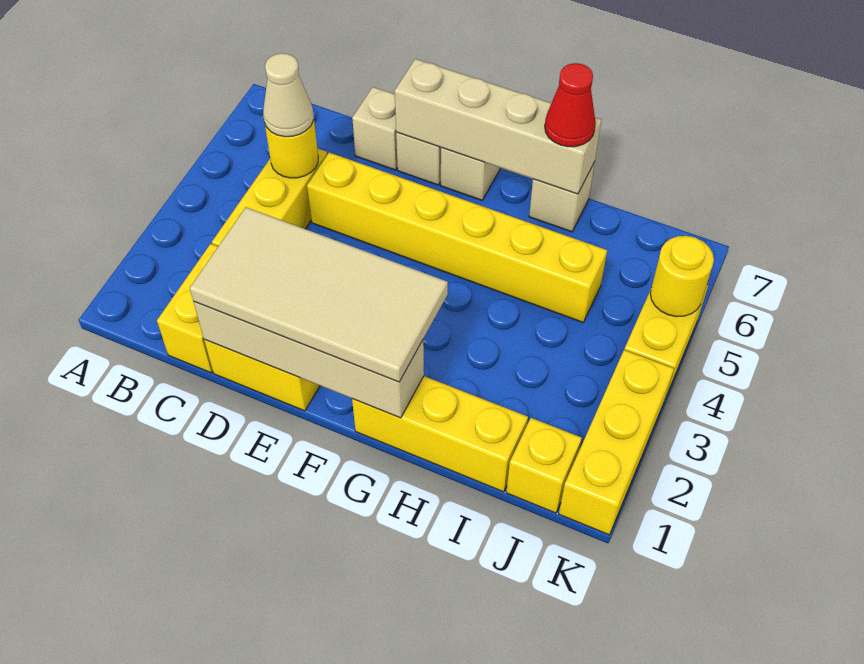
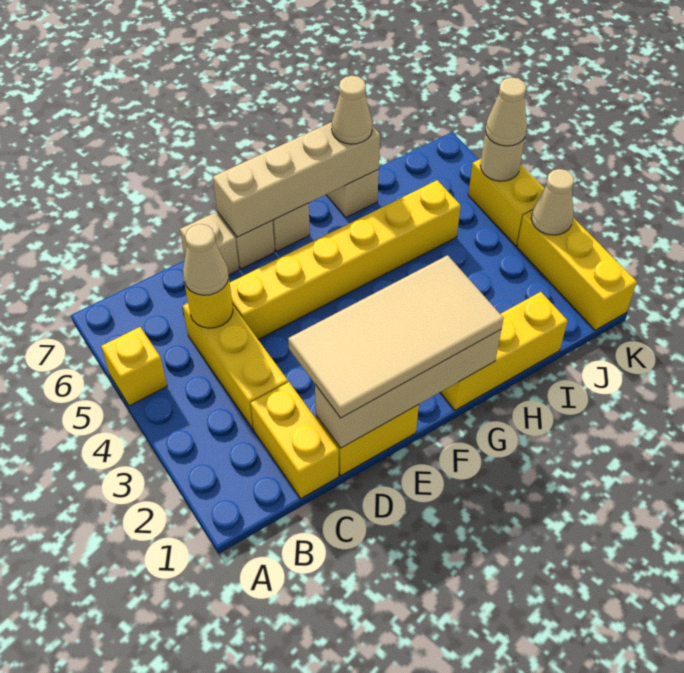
red 1x1 cone [545,63,596,147] -> tan 1x1 cone [332,76,372,144]
yellow 1x1 brick [506,418,582,513] -> yellow 1x1 brick moved to [101,327,167,406]
none -> tan 1x1 cone [531,169,574,235]
yellow 1x1 round brick [650,236,714,317] -> tan 1x1 round brick [480,132,525,181]
none -> tan 1x1 cone [485,77,527,146]

